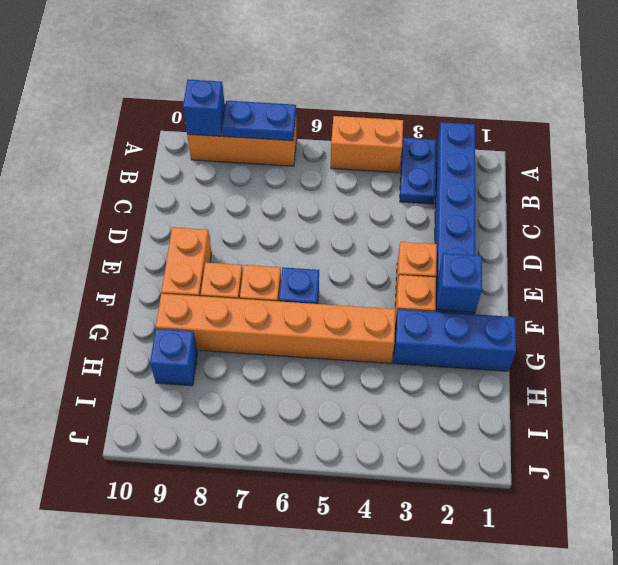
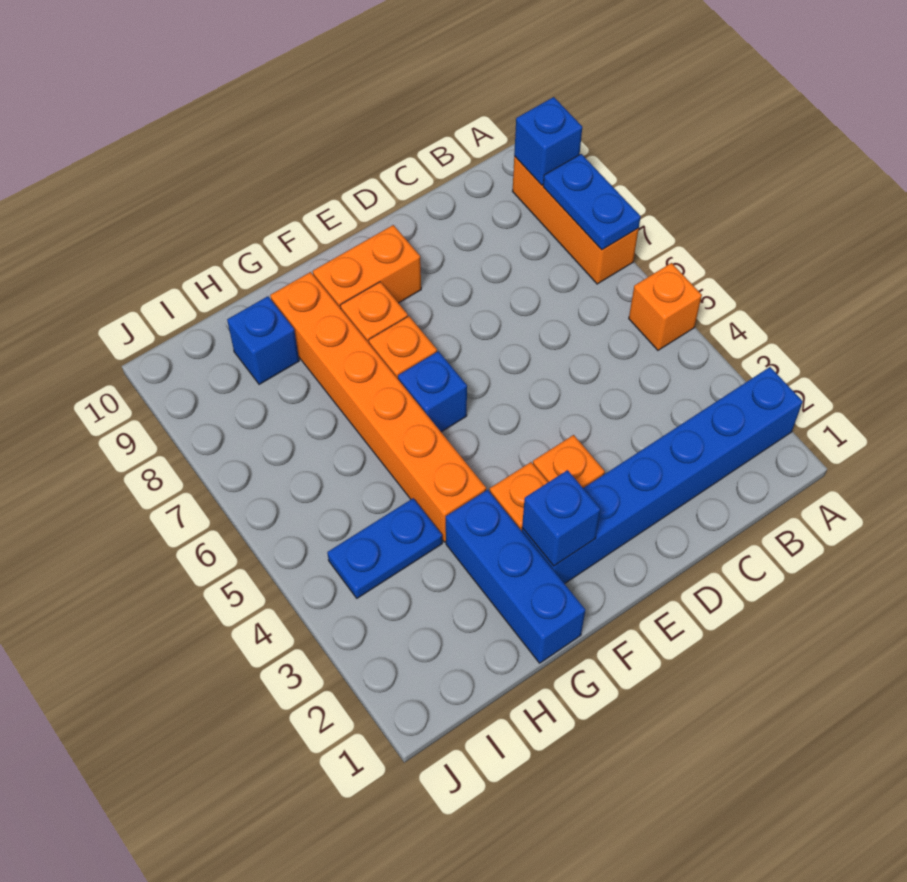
blue 1x2 plate [400,138,436,204] -> blue 1x2 plate moved to [327,498,442,598]
orange 1x2 brick [331,116,403,173] -> orange 1x1 brick [629,263,702,350]

